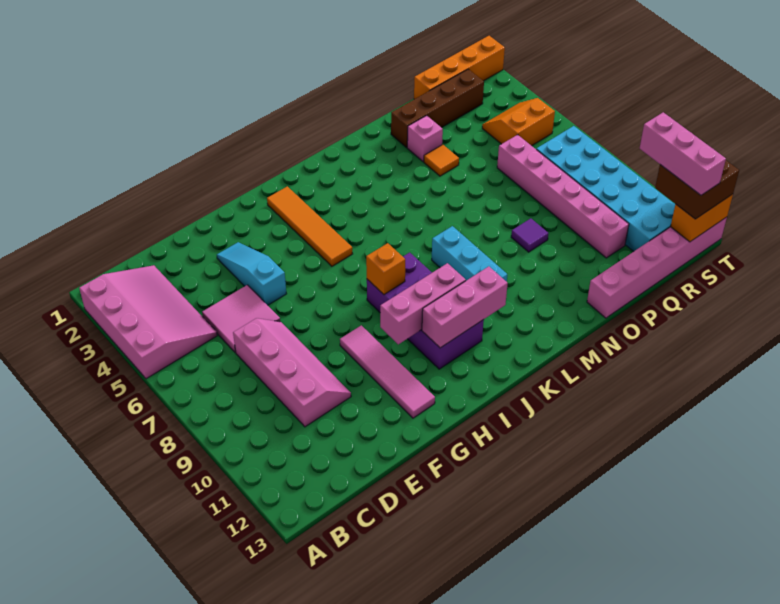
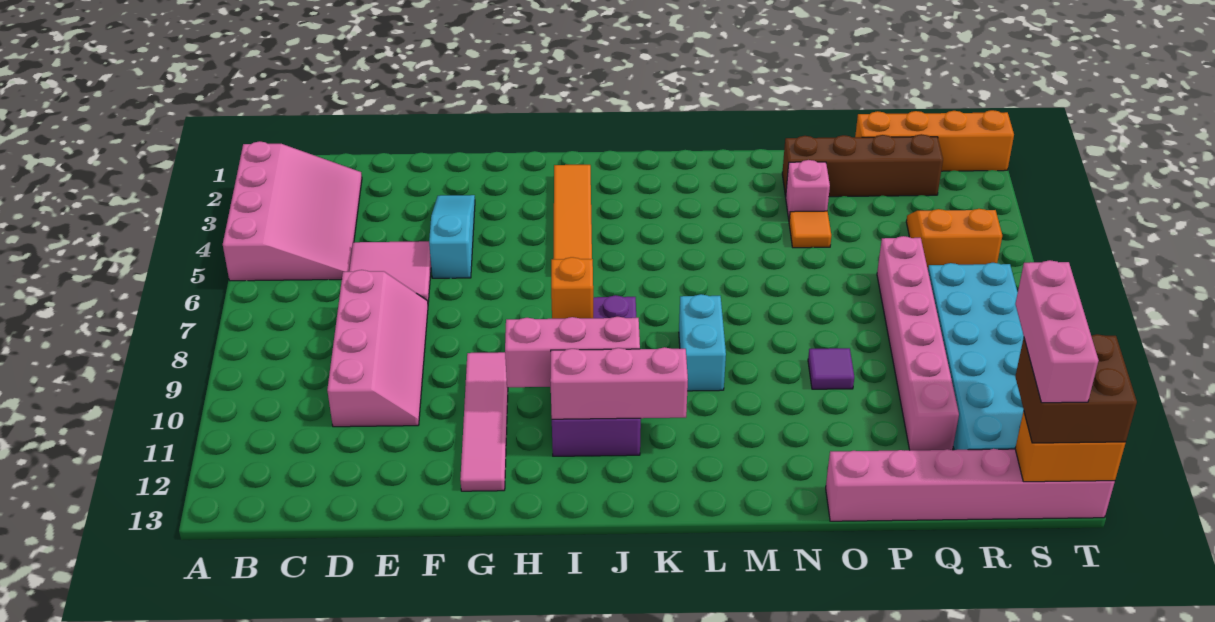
cyan 1x3 brick [432,226,507,282] -> cyan 1x2 brick [679,294,726,391]

